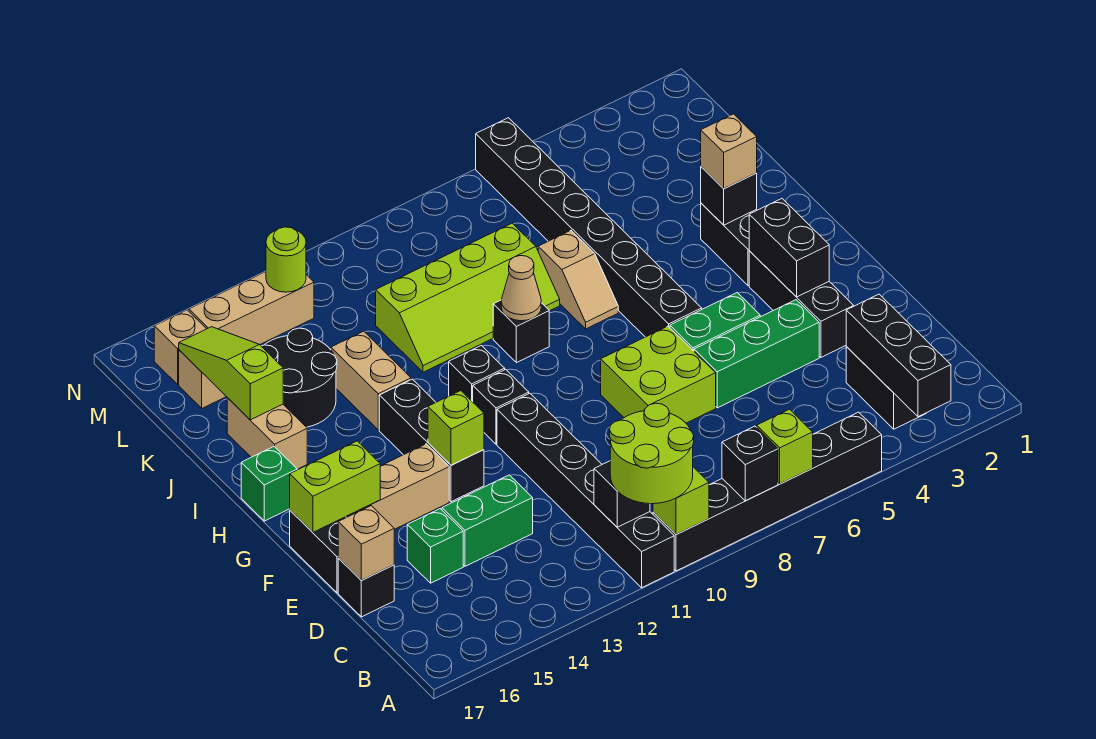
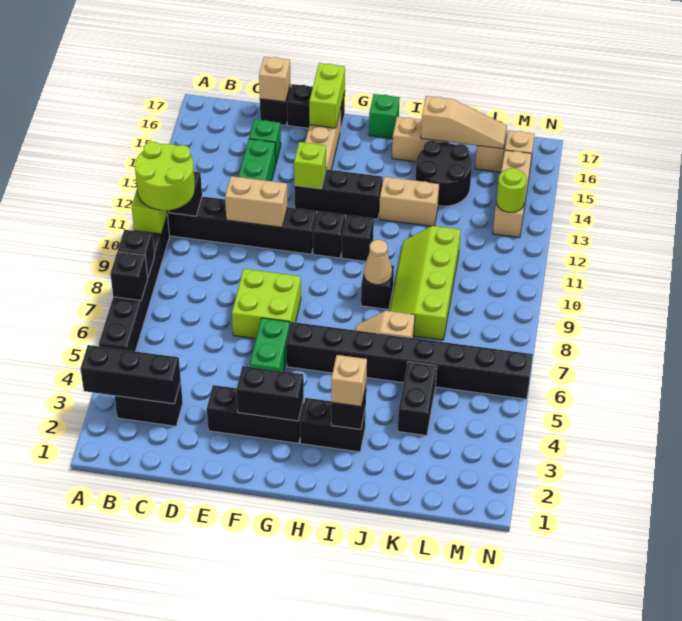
lime 1x1 brick [757,409,813,484] -> black 1x1 brick [110,252,148,300]
none -> tan 1x2 brick [225,176,288,227]
green 1x3 brick [694,300,819,408] -> none
lime 1x3 slope [179,327,283,420] -> tan 1x3 slope [421,96,507,149]
none -> black 1x2 brick [398,362,437,436]

